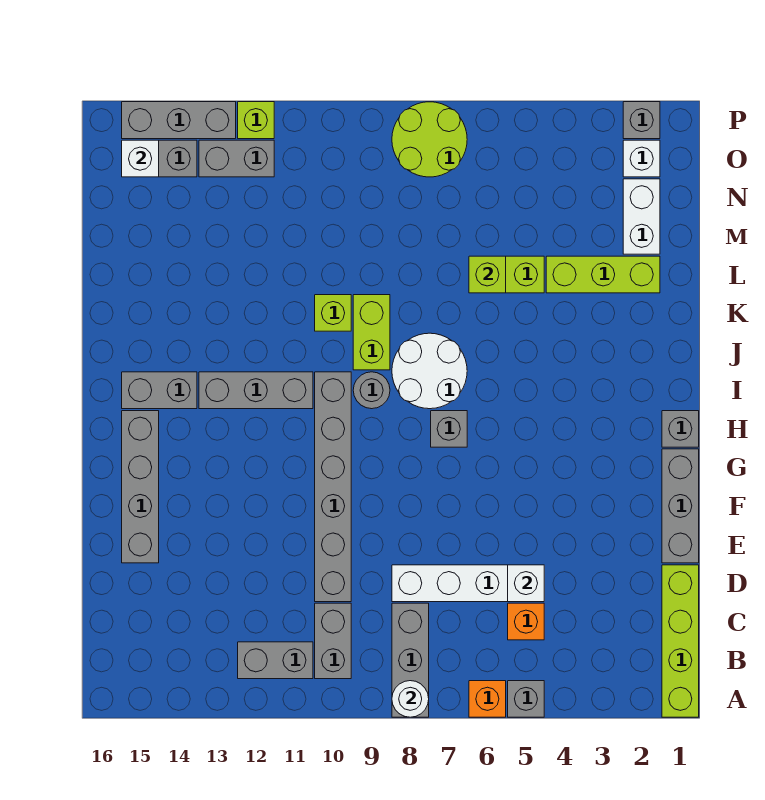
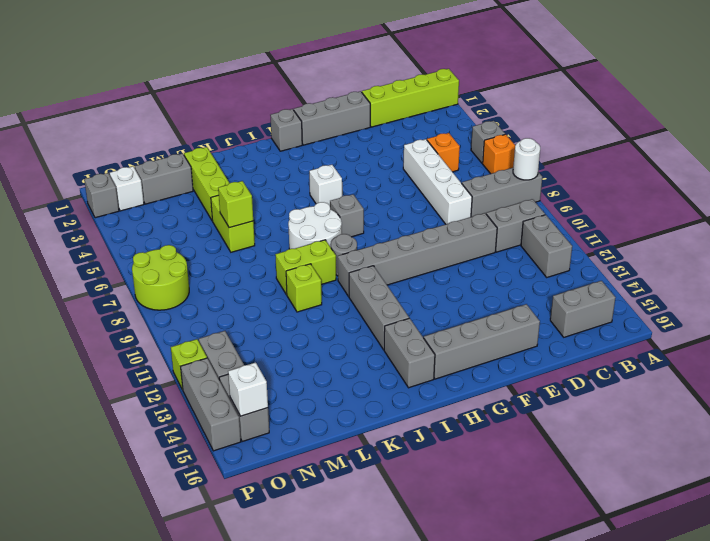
none -> grey 1x2 brick [550,281,616,337]
white 1x1 brick [508,565,544,602] -> white 1x1 brick moved to [309,165,342,205]
white 1x2 brick [623,179,660,254] -> grey 1x2 brick [135,153,193,204]

